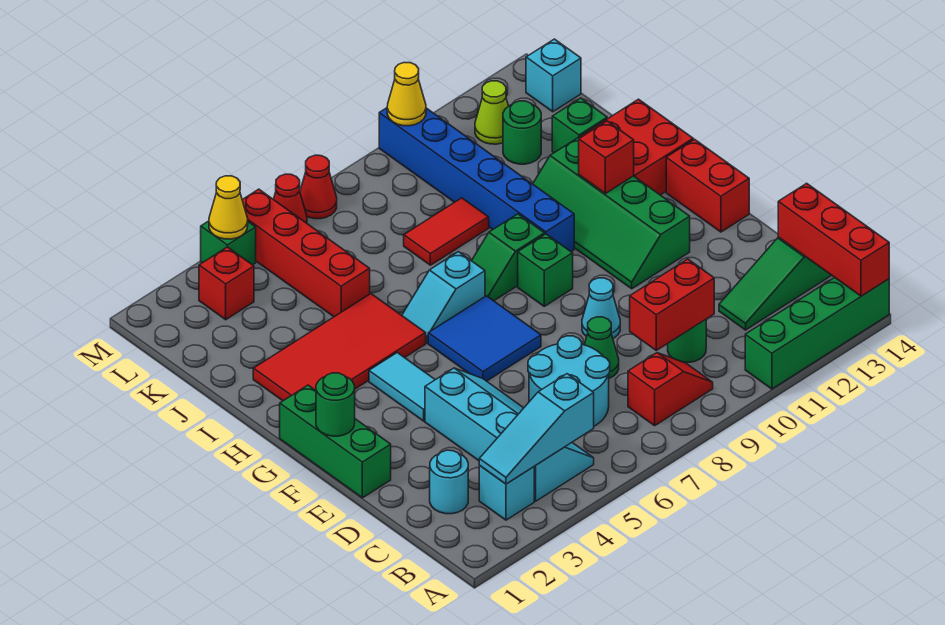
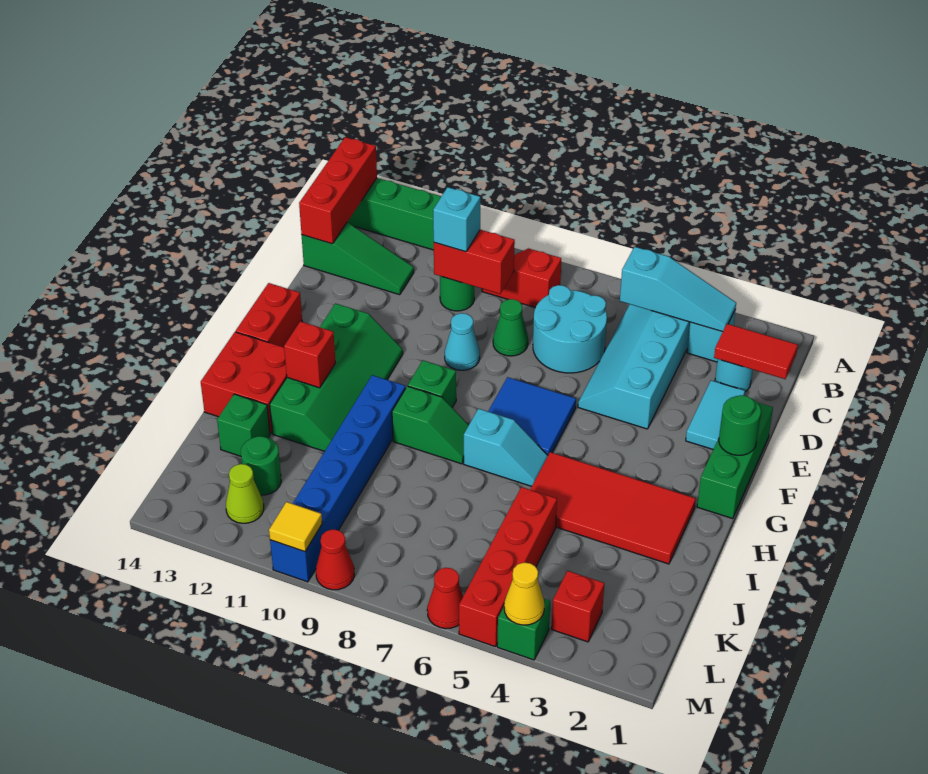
cyan 1x2 tile [369,353,435,421] -> cyan 1x2 tile moved to [686,380,745,449]
red 1x2 tile [404,198,489,265] -> red 1x2 tile moved to [714,324,798,379]
cyan 1x1 brick [526,39,581,112] -> cyan 1x1 brick moved to [433,187,480,252]
red 1x1 cone [300,155,337,219] -> red 1x1 cone moved to [316,529,355,590]
yellow 1x1 cone [387,63,426,126] -> yellow 1x1 tile [269,502,322,552]

